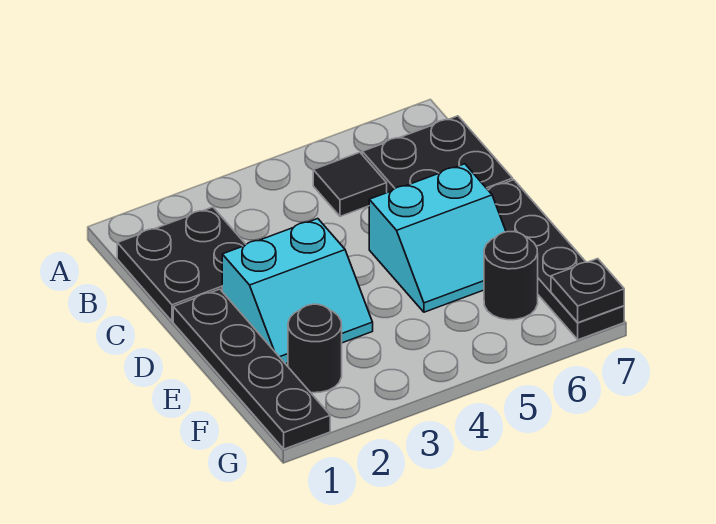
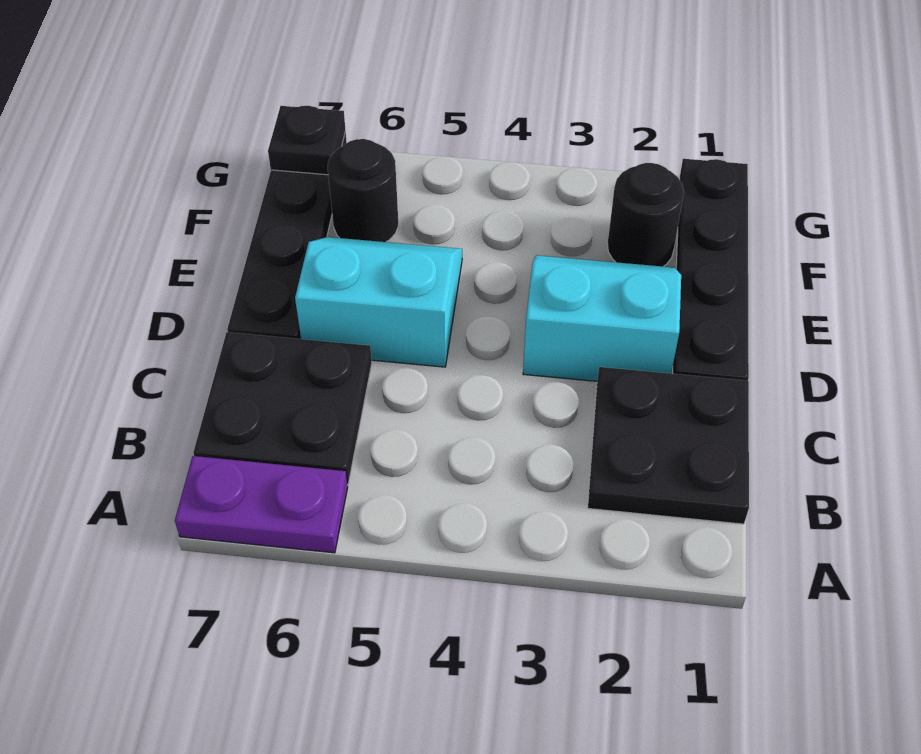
none -> purple 1x2 plate [175,456,348,553]
black 1x1 tile [313,152,387,216] -> none

